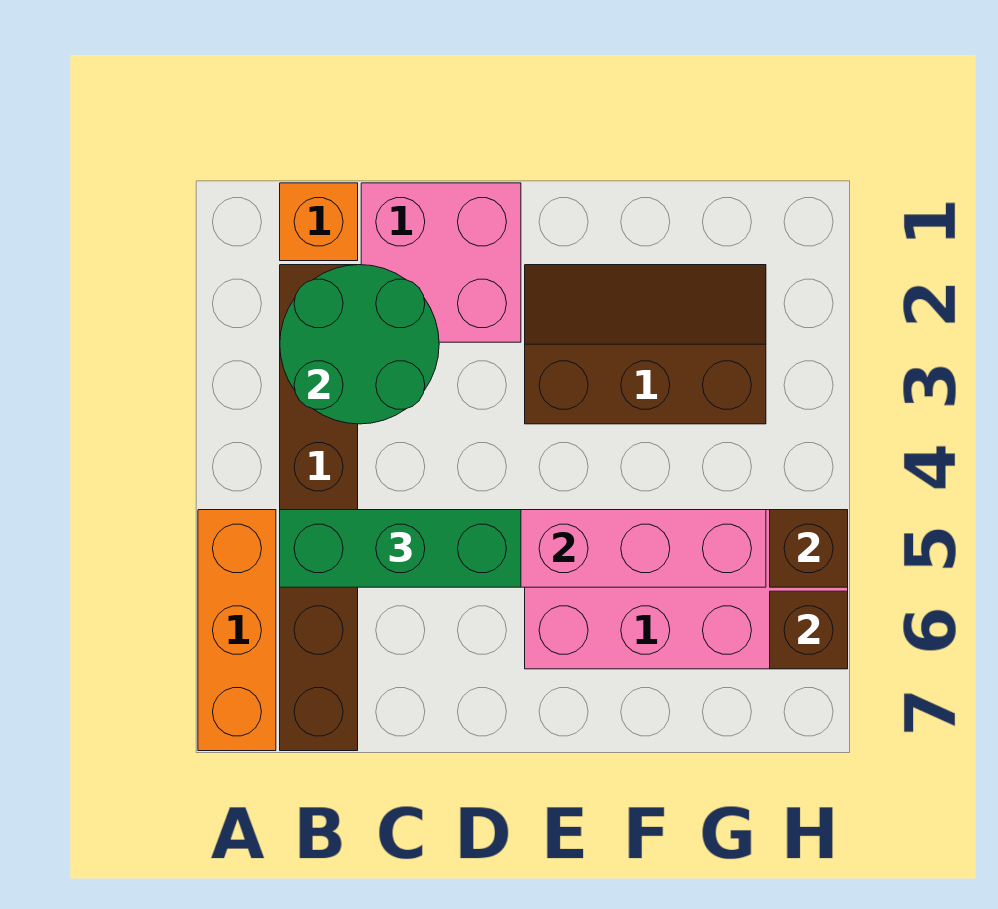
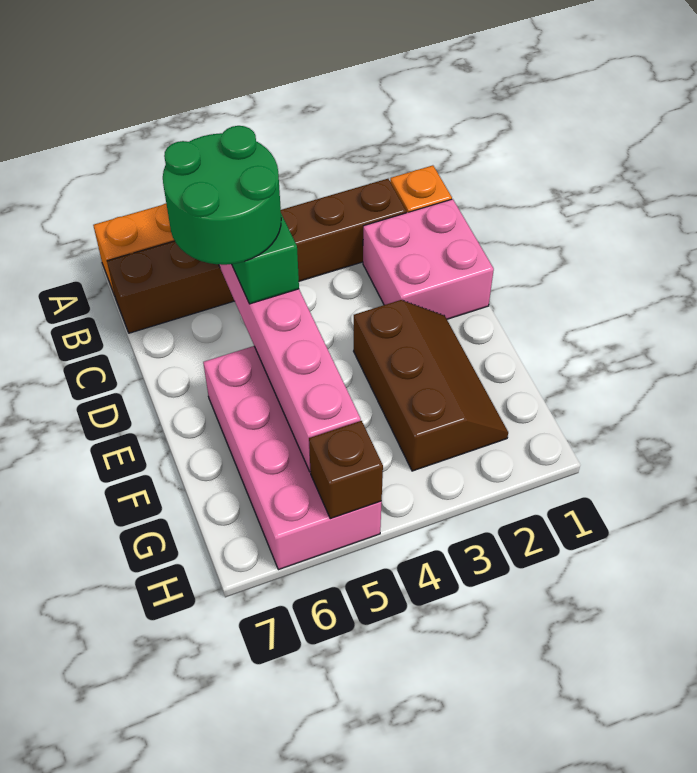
green 2x2 round brick [280,265,439,424] -> green 2x2 round brick moved to [163,126,281,265]
brown 1x1 brick [770,591,848,669] -> none

